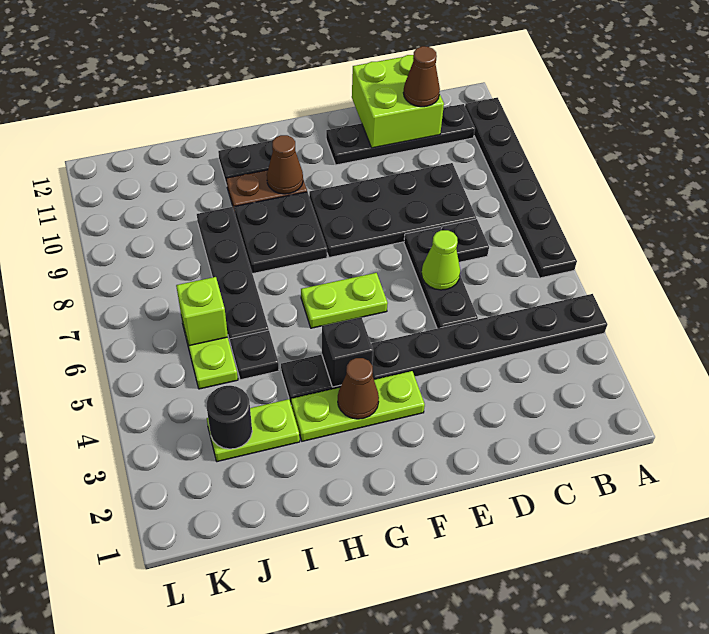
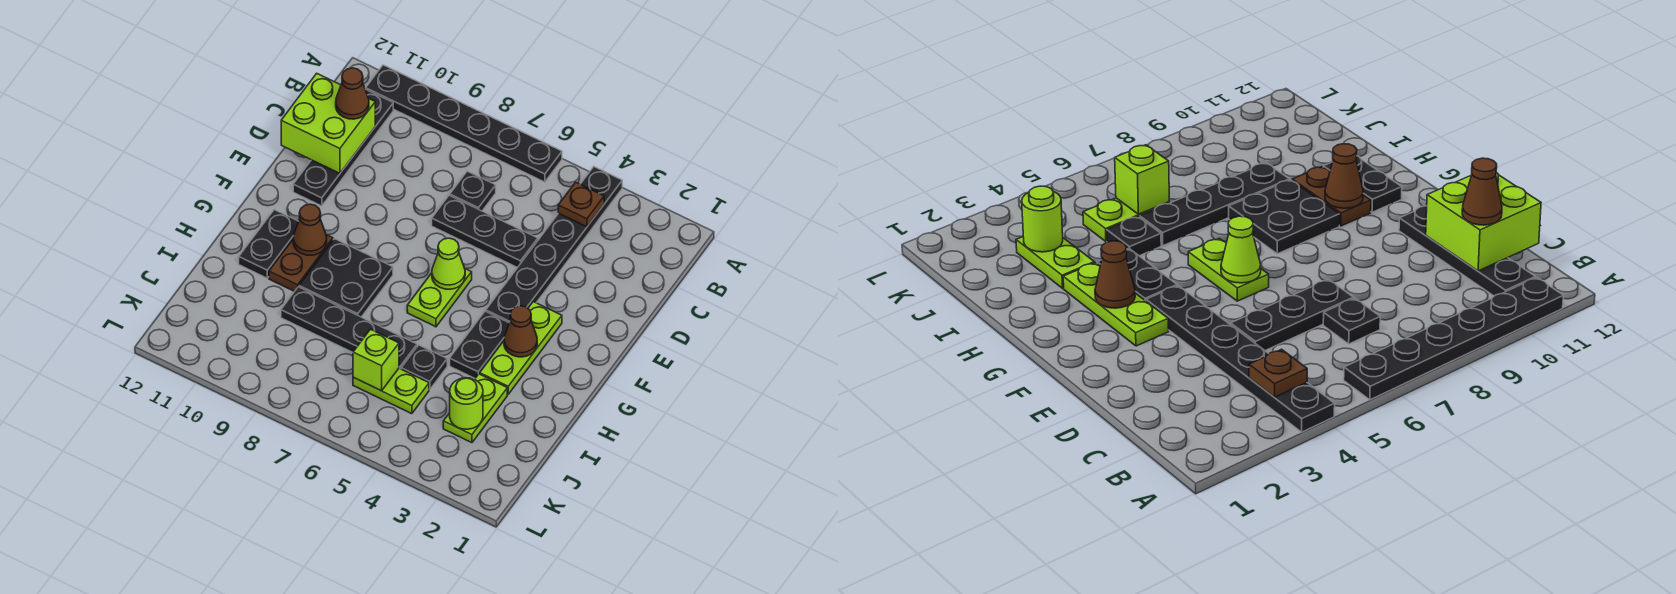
none -> brown 1x1 plate [558,182,604,227]
black 2x4 plate [309,163,476,257] -> none
lime 1x1 cone [422,230,460,290] -> lime 1x1 cone moved to [432,238,465,289]
black 1x1 brick [322,317,373,387] -> none
black 1x1 round brick [207,386,252,449] -> lime 1x1 round brick [450,378,483,429]

